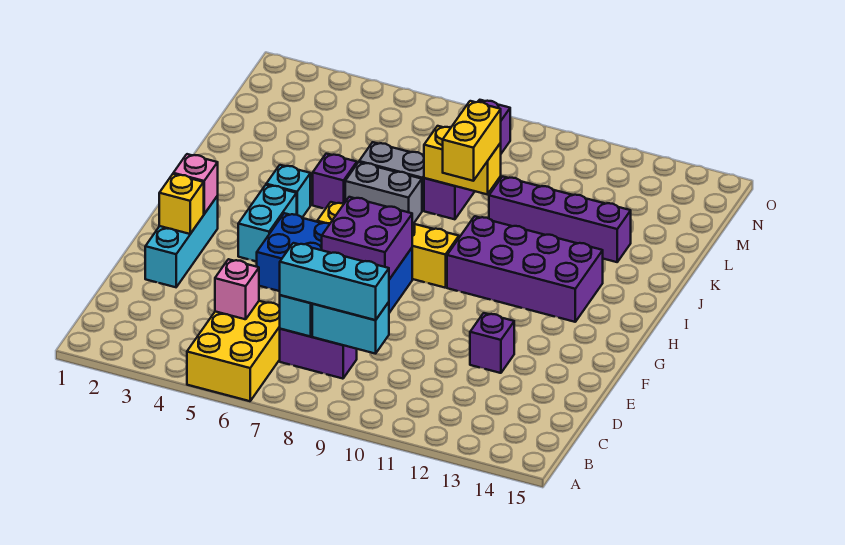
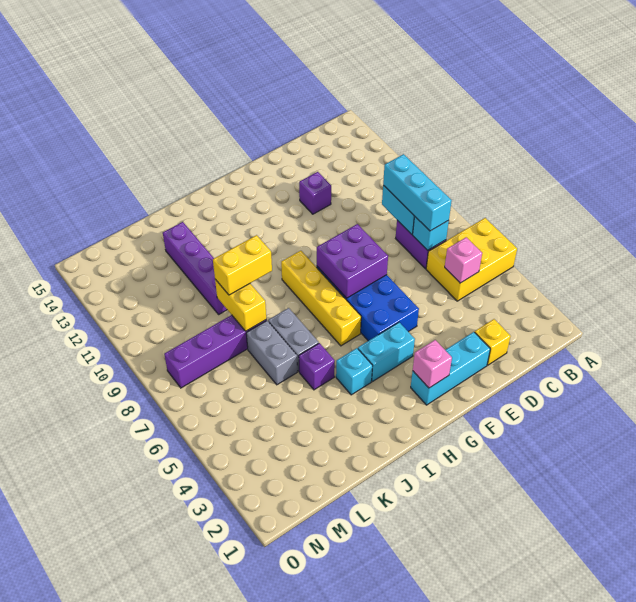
yellow 1x1 brick [159,174,204,234] -> yellow 1x1 brick moved to [475,319,511,365]
purple 2x4 brick [447,216,603,322] -> none

